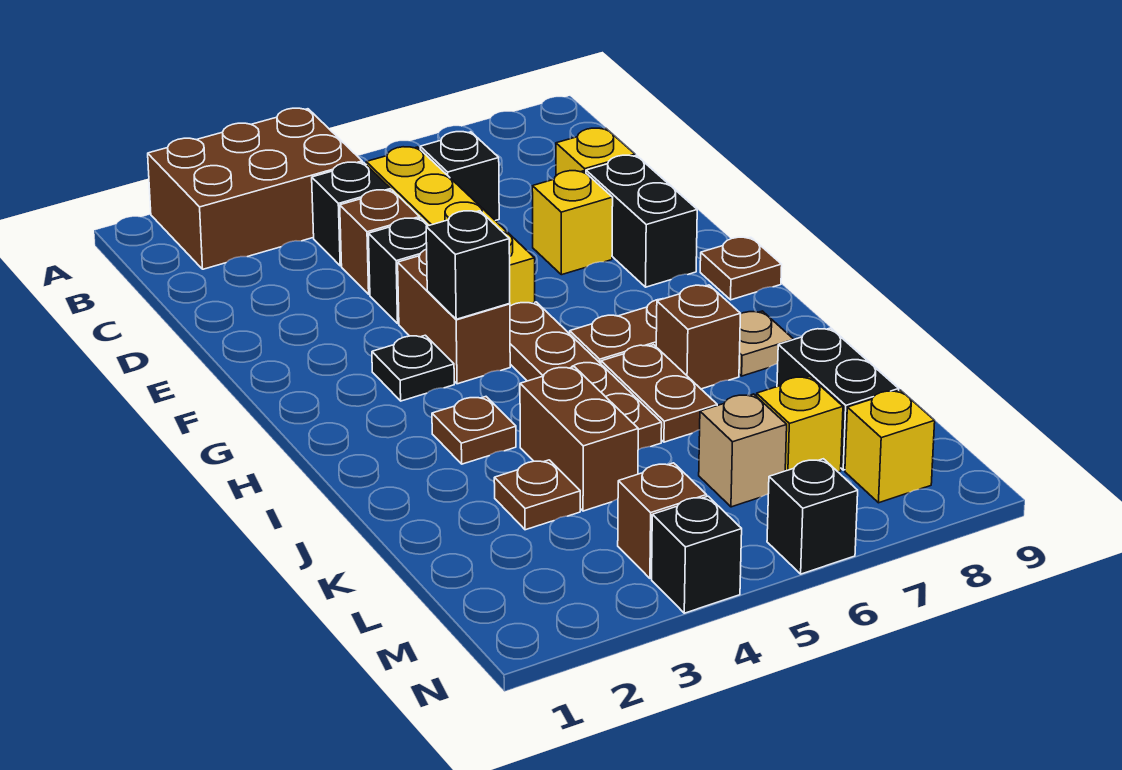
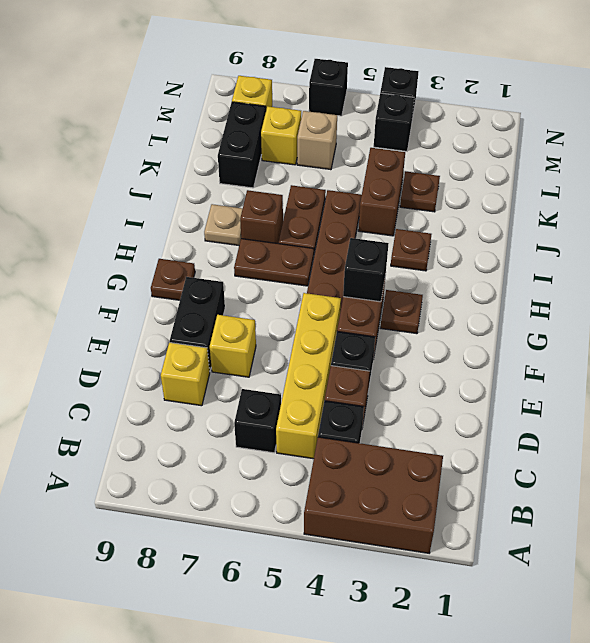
black 1x1 plate [372,335,454,401] -> brown 1x1 plate [381,290,423,334]
brown 1x1 brick [618,463,707,578] -> black 1x1 brick [374,93,414,151]

